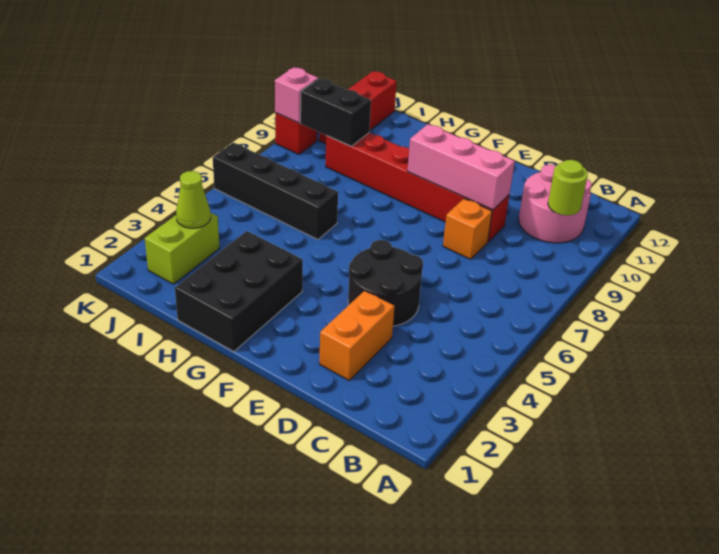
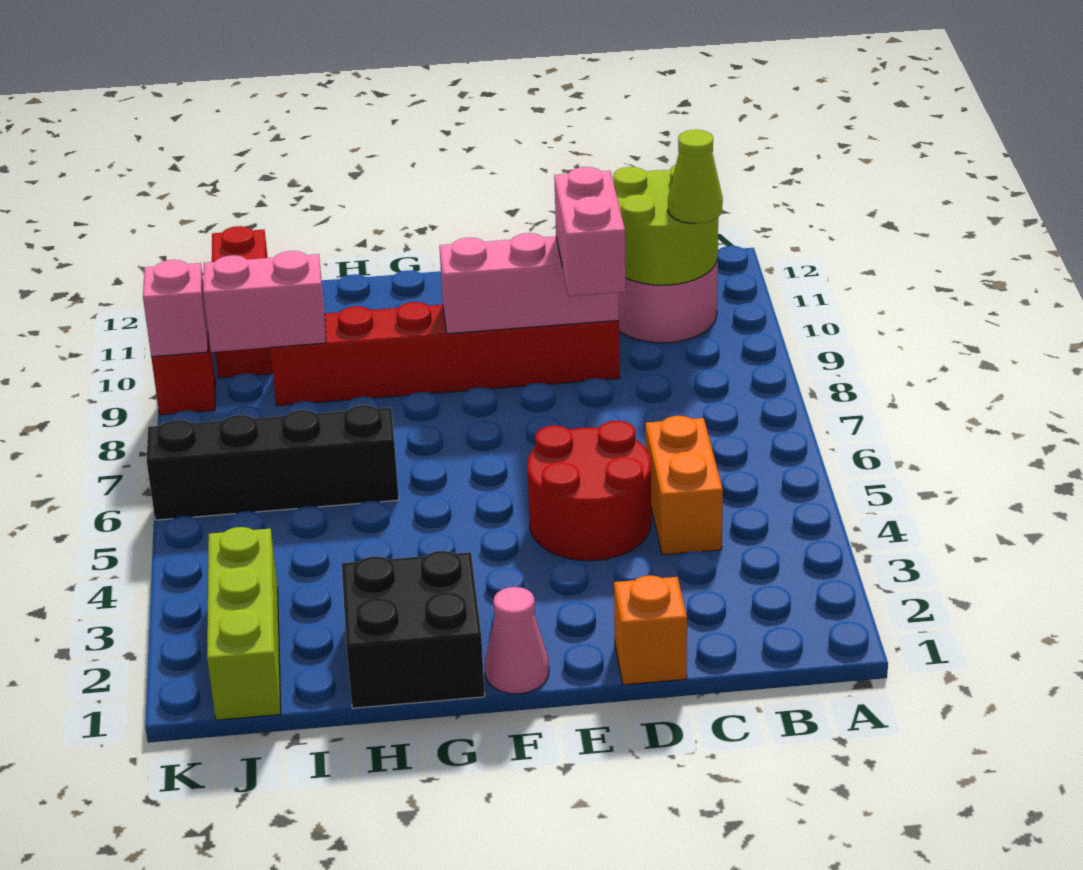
lime 1x1 round brick [548,160,588,215] -> lime 2x2 round brick [613,165,718,285]
orange 1x2 brick [319,291,394,380] -> orange 1x2 brick moved to [645,416,723,555]
black 2x2 round brick [348,240,423,326] -> red 2x2 round brick [527,421,651,561]
orange 1x1 brick [443,199,492,259] -> orange 1x1 brick moved to [614,575,687,685]
none -> pink 1x2 brick [554,167,626,296]
none -> pink 1x1 cone [485,587,549,694]
black 2x3 brick [175,231,303,352] -> black 2x2 brick [342,551,485,708]
black 1x2 brick [300,78,371,146] -> pink 1x2 brick [203,251,326,352]
lime 1x2 brick [145,212,219,284] -> lime 1x3 brick [207,527,281,720]
lime 1x1 cone [176,171,211,228] -> lime 1x1 cone moved to [668,130,723,223]

